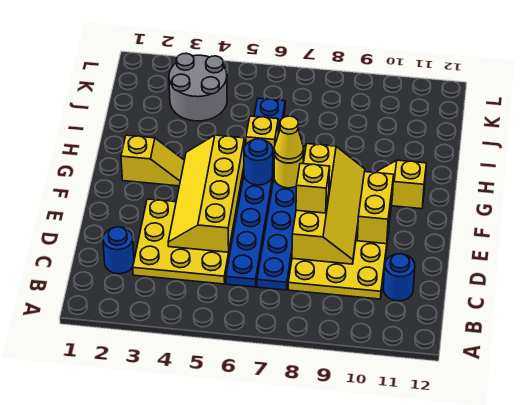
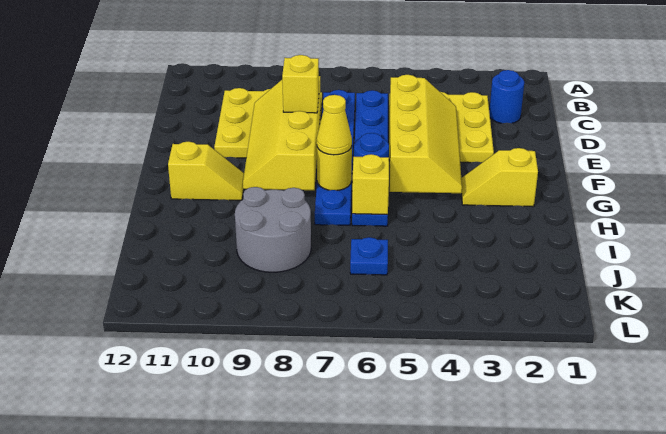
blue 1x1 round brick [383,254,415,301] -> none
yellow 1x2 brick [357,172,394,244] -> none
grey 2x2 round brick [169,53,227,121] -> grey 2x2 round brick moved to [235,187,311,272]

